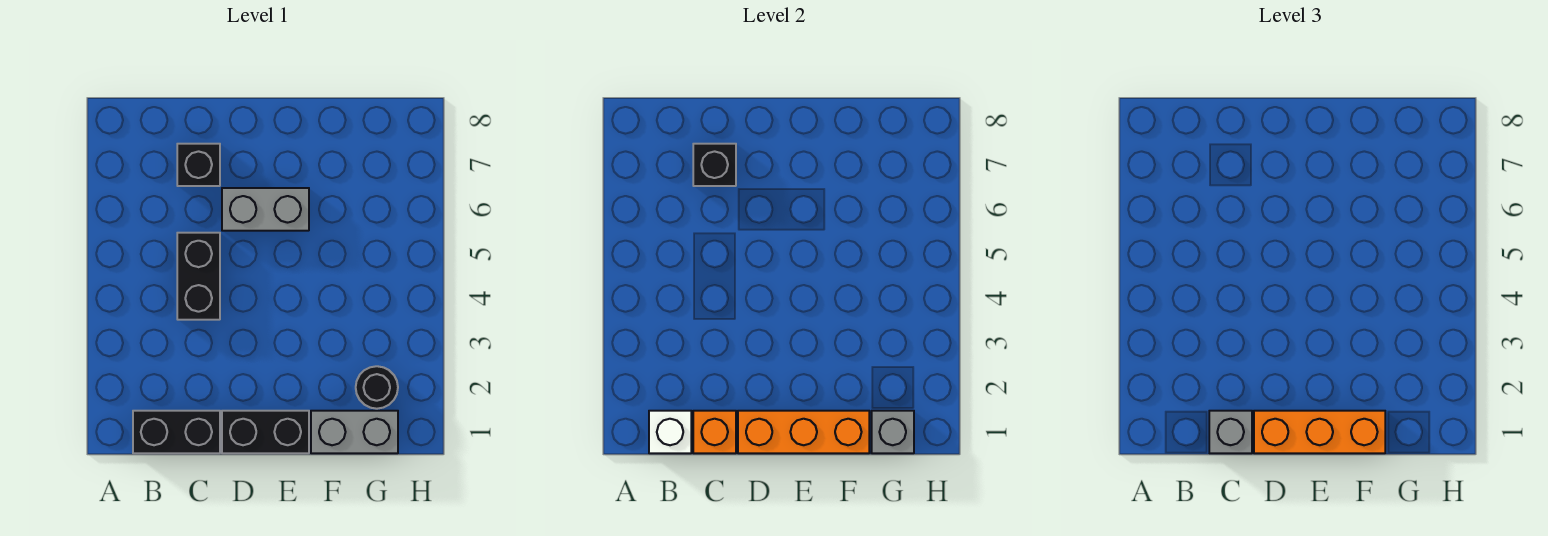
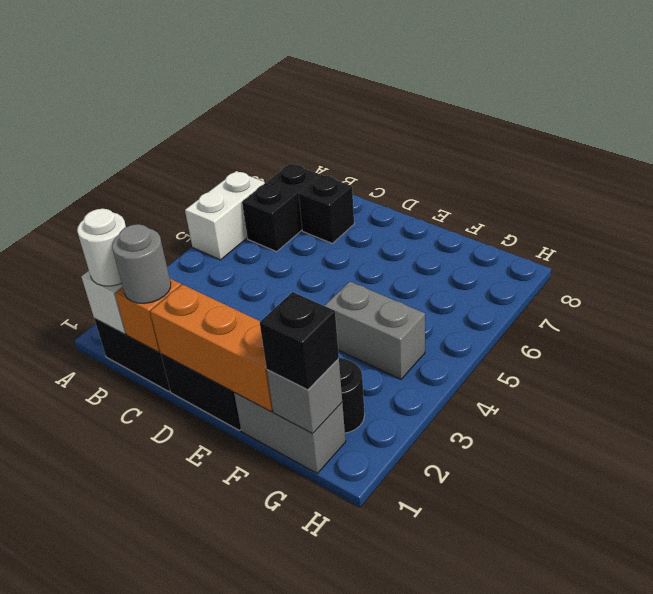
none -> white 1x2 brick [185,171,265,260]
none -> white 1x1 round brick [77,209,126,286]
grey 1x1 brick [1209,411,1252,453] -> grey 1x1 round brick [112,224,171,303]
black 1x2 brick [177,233,220,320] -> black 1x2 brick moved to [242,164,320,252]
black 1x1 brick [693,144,736,186] -> black 1x1 brick moved to [260,292,339,390]
orange 1x3 brick [1254,411,1385,453] -> none
grey 1x2 brick [222,188,309,231] -> grey 1x2 brick moved to [324,281,425,379]

